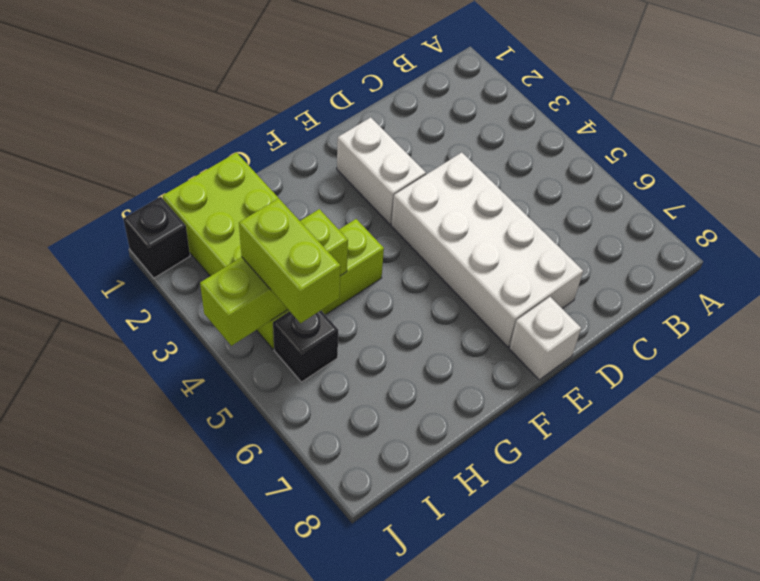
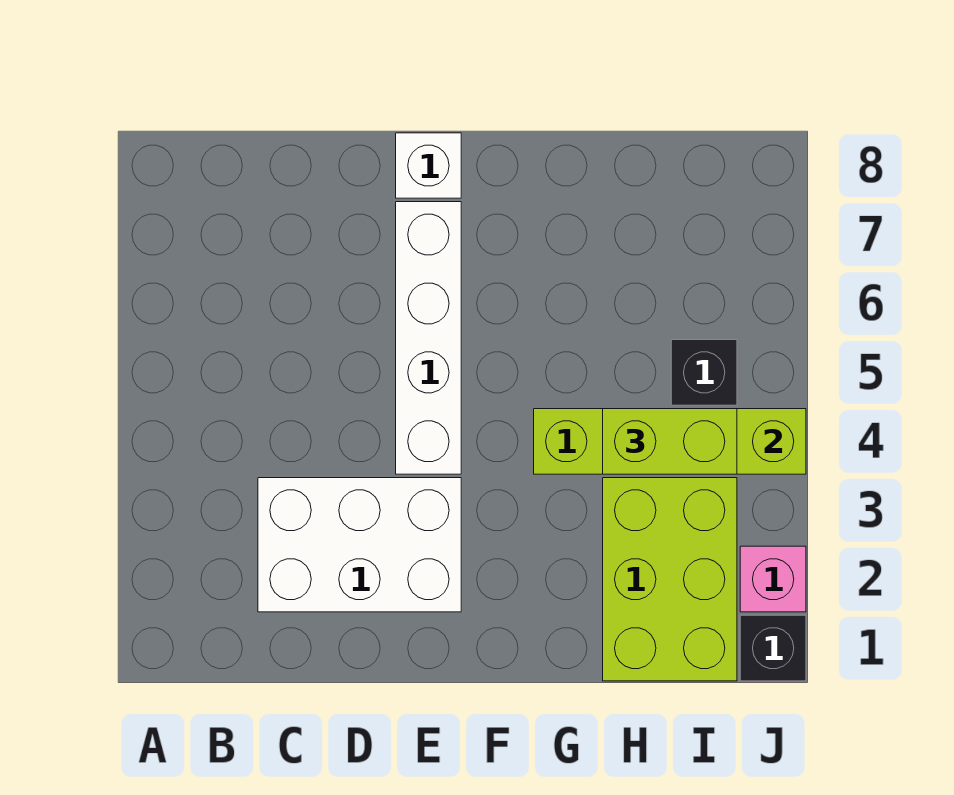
white 2x4 brick [391,152,583,347] -> white 1x4 brick [396,202,461,474]
white 1x2 brick [337,117,426,224] -> white 2x3 brick [258,478,461,612]
lime 1x2 brick [239,198,340,323] -> lime 1x2 brick turned to [603,409,737,474]
none -> pink 1x1 brick [740,546,806,612]

